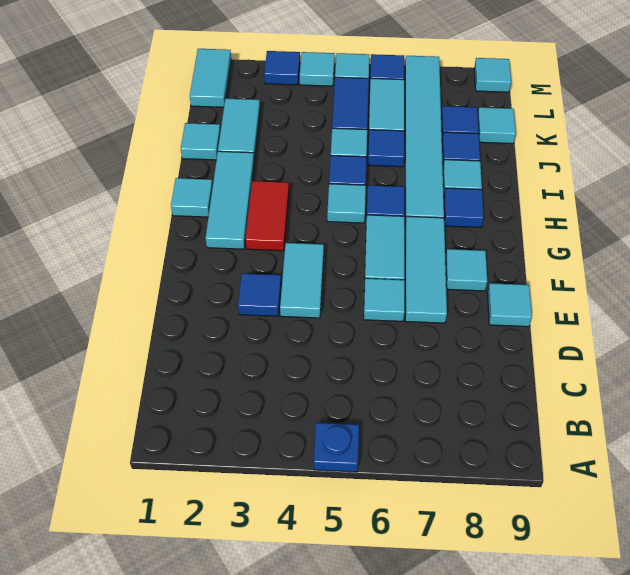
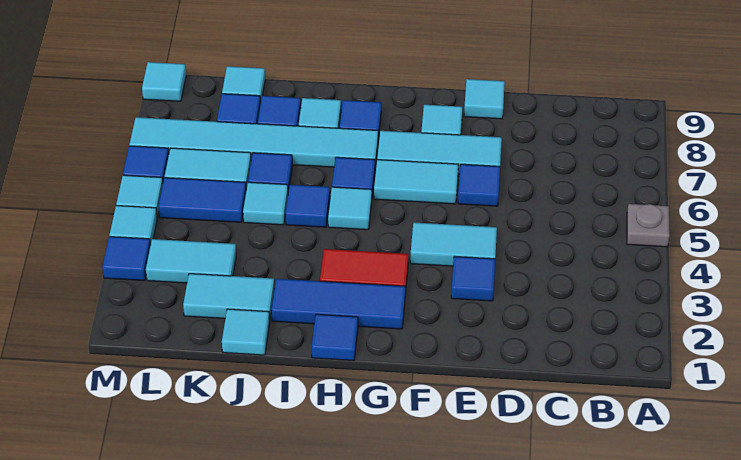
blue 1x1 plate [314,423,359,472] -> grey 1x1 plate [627,204,670,247]
cyan 1x1 tile [364,278,405,321] -> blue 1x1 tile [458,164,500,206]
cyan 1x3 tile [206,151,254,249] -> blue 1x3 tile [272,279,406,329]
cyan 1x1 tile [171,178,213,217] -> blue 1x1 tile [312,314,358,361]
cyan 1x2 tile [190,49,231,107] -> cyan 1x2 tile moved to [146,239,236,283]

